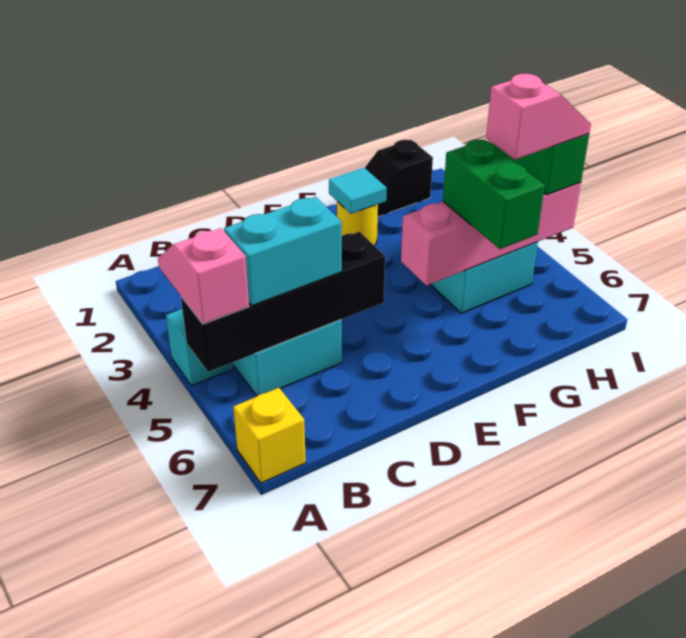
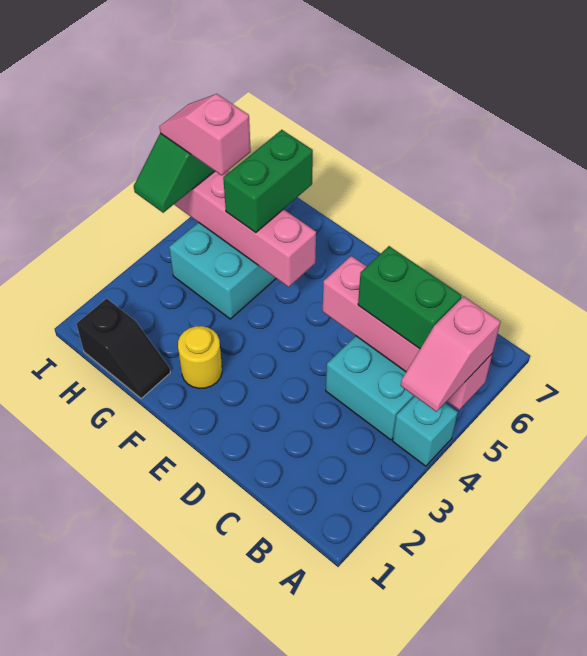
black 1x4 brick [181,232,385,372] -> pink 1x4 brick [322,256,492,410]
yellow 1x1 brick [233,388,306,483] -> none
cyan 1x2 brick [224,197,342,305] -> green 1x2 brick [358,246,462,349]
cyan 1x1 tile [329,168,387,214] -> none

